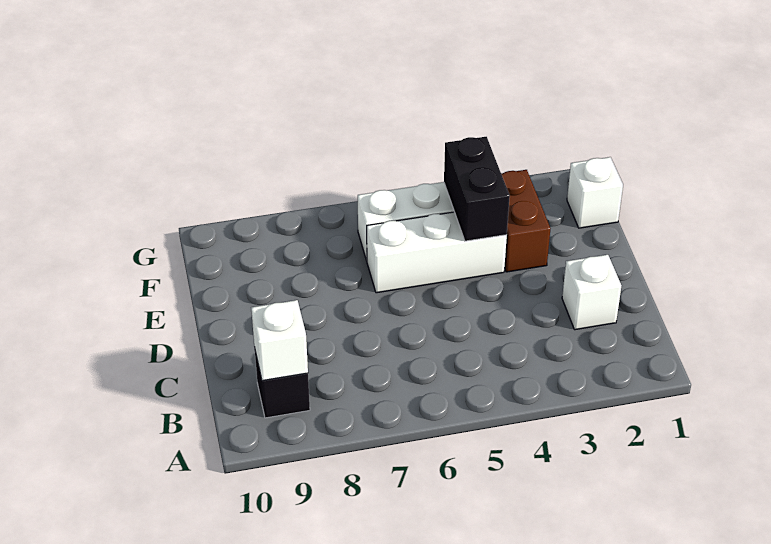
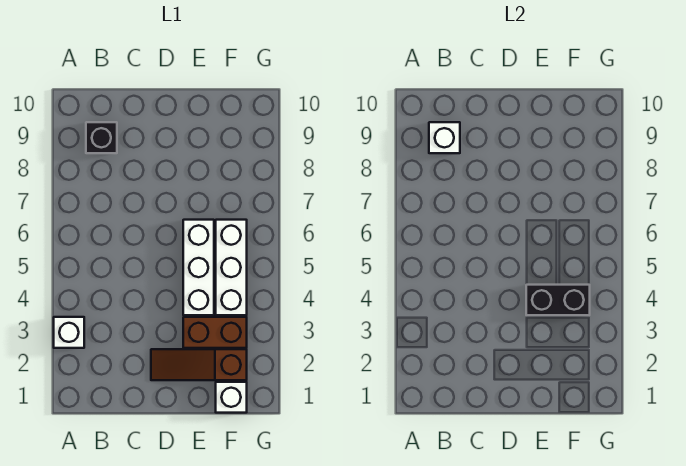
white 1x1 brick [562,255,621,330] -> white 1x1 brick moved to [54,317,84,348]
none -> brown 1x3 slope [151,349,247,380]

